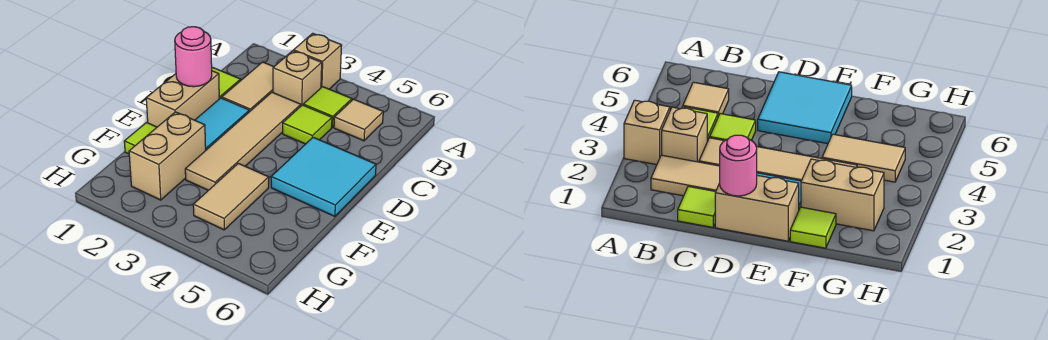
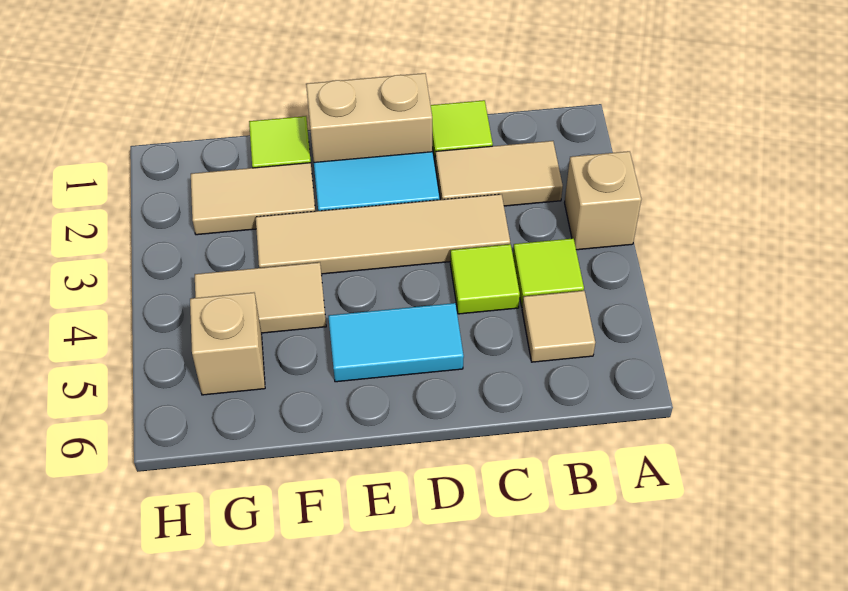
tan 1x1 brick [273,51,322,106] -> tan 1x1 brick moved to [190,293,265,395]
pink 1x1 round brick [175,27,212,87] -> none
cyan 2x2 tile [271,137,376,216] -> cyan 1x2 tile [328,303,464,382]
tan 1x2 brick [129,112,206,200] -> tan 1x2 tile [191,163,315,235]

